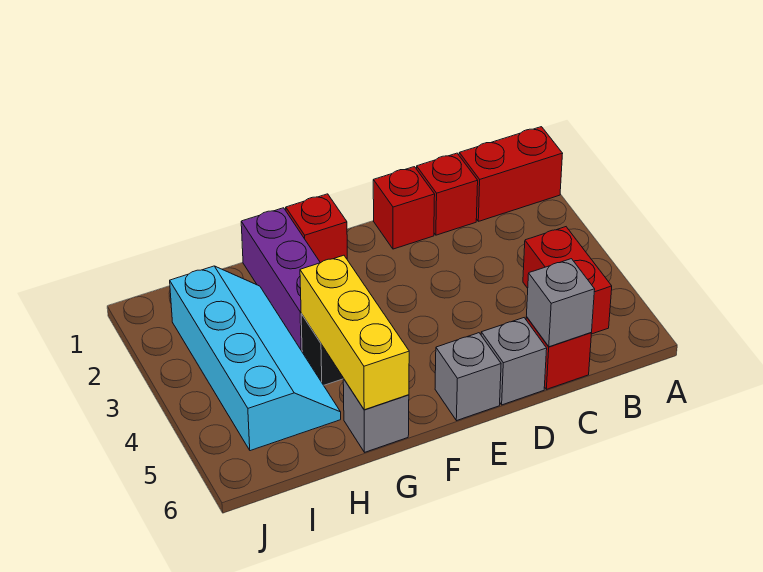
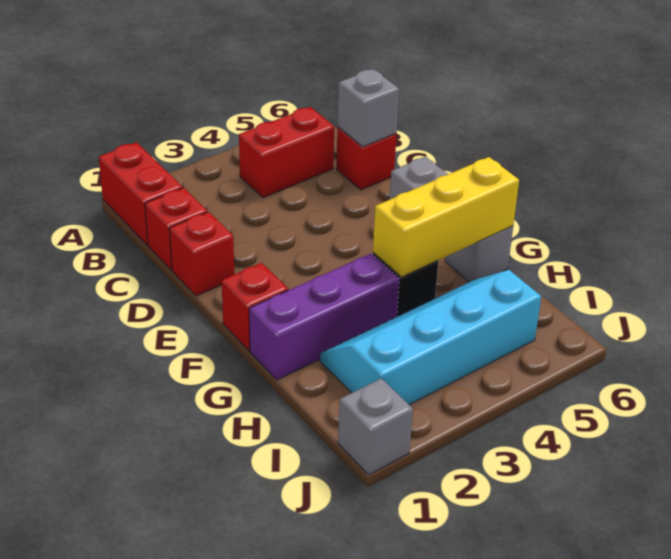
grey 1x1 brick [481,318,547,405] -> grey 1x1 brick moved to [338,378,413,475]

